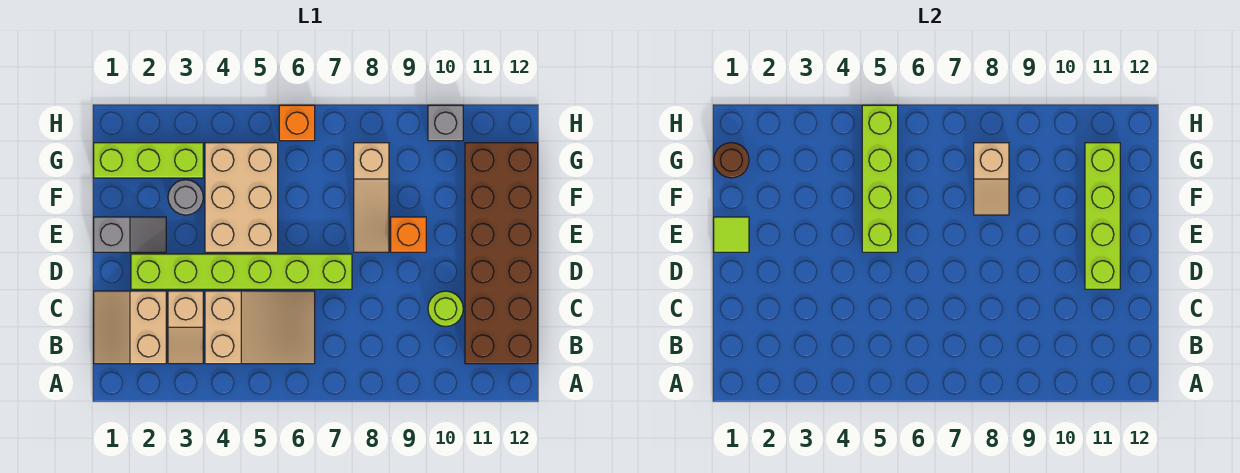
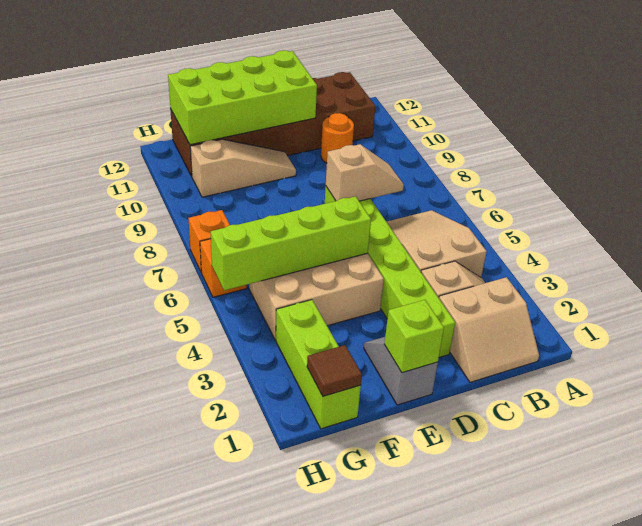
lime 1x1 round brick [428,291,463,326] -> orange 1x1 round brick [321,113,354,163]
lime 1x4 brick [1085,143,1120,289] -> lime 2x4 brick [168,50,317,145]
lime 1x1 tile [714,217,749,252] -> lime 1x1 brick [384,300,444,373]
tan 1x3 slope [354,143,389,252] -> tan 1x3 slope moved to [190,139,296,197]
orange 1x1 brick [391,217,426,252] -> orange 1x1 brick moved to [189,210,230,273]
grey 1x1 round brick [168,180,203,215] -> none
tan 1x2 slope [974,143,1009,215] -> tan 1x2 slope moved to [326,144,404,201]
brown 1x1 round brick [714,143,749,178] -> brown 1x1 tile [307,345,362,396]
grey 1x1 brick [428,105,463,141] -> none

